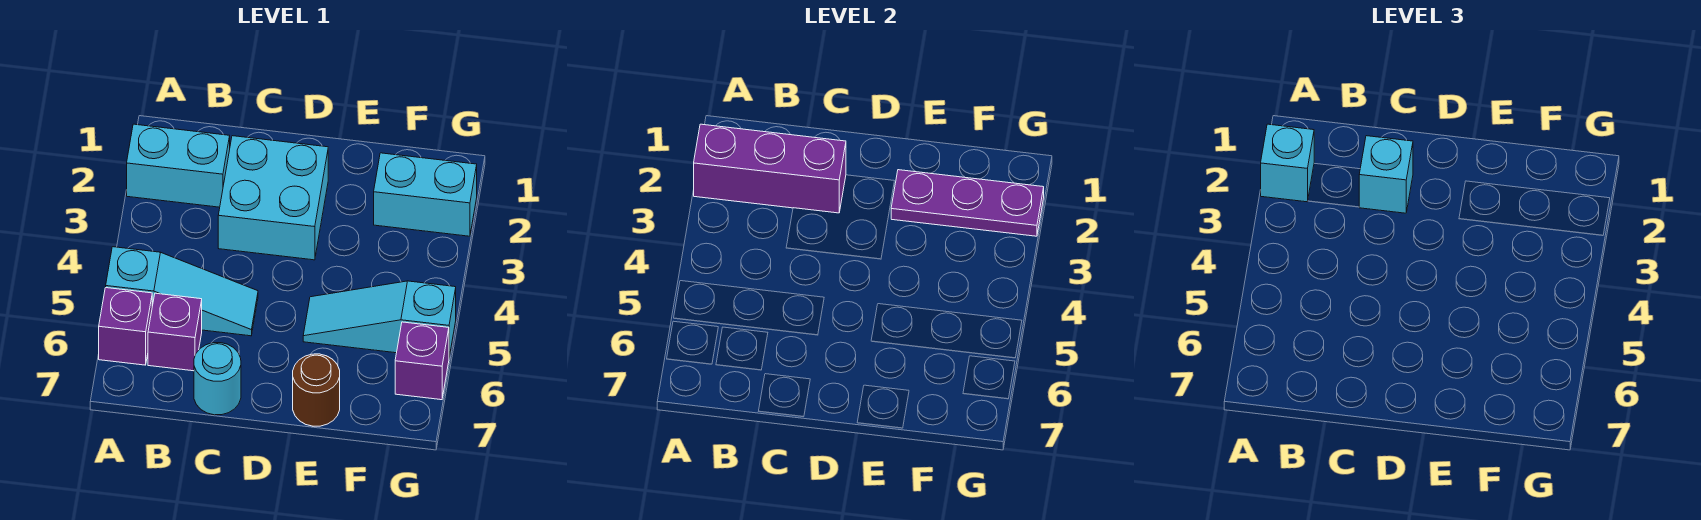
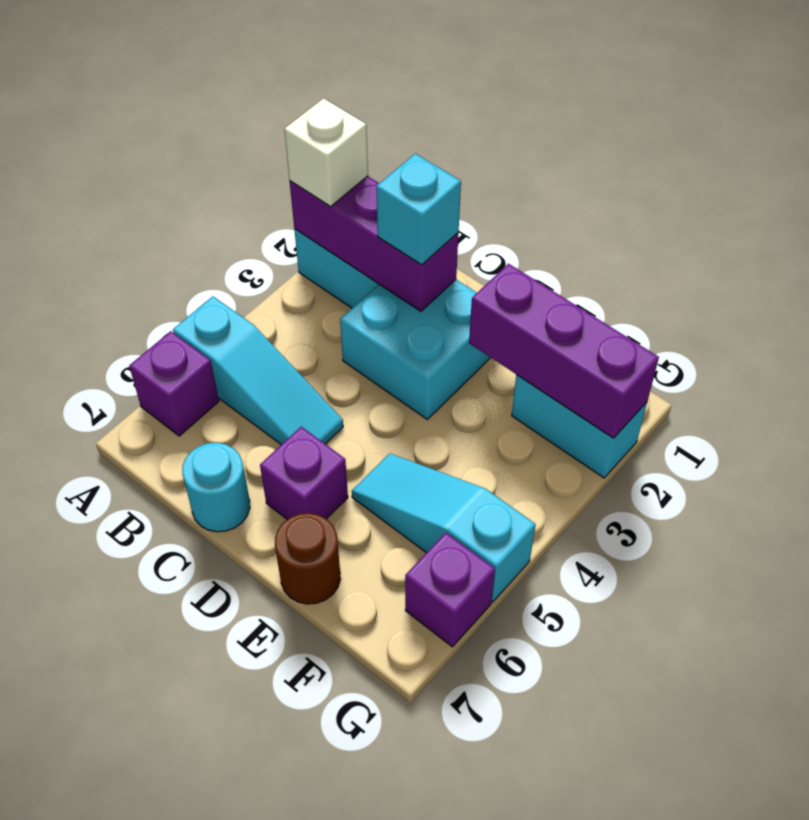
cyan 1x1 brick [1261,124,1314,202] -> white 1x1 brick [284,98,368,206]
purple 1x1 brick [148,293,202,371] -> purple 1x1 brick moved to [260,427,348,520]
purple 1x3 plate [891,170,1044,236] -> purple 1x3 brick [469,264,659,438]

